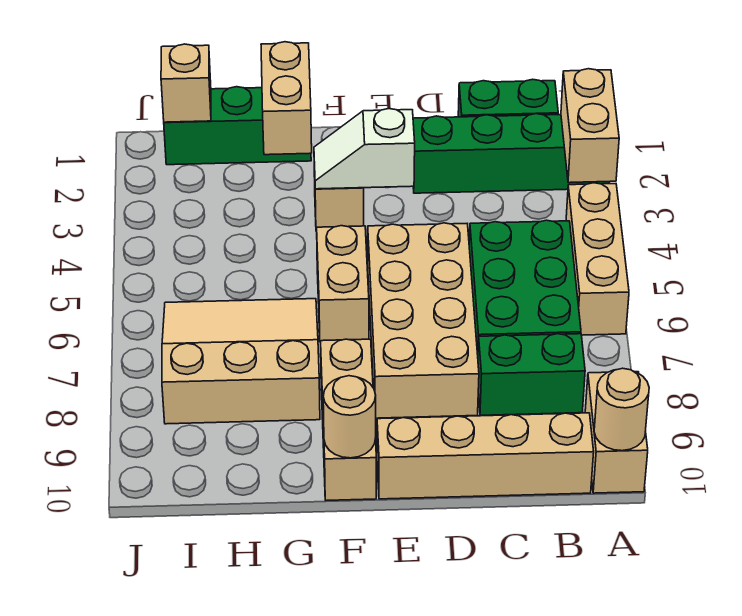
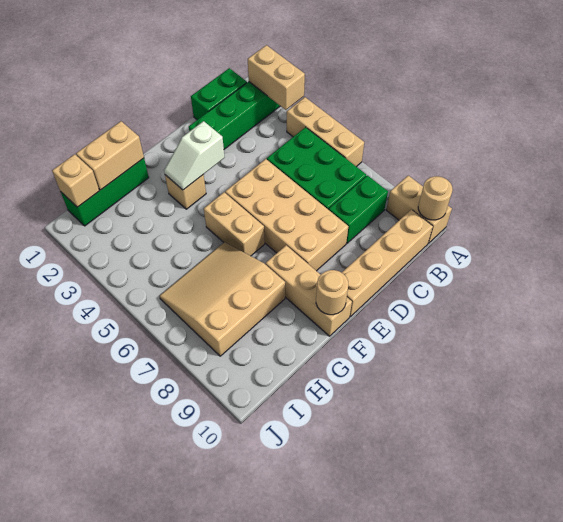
tan 1x2 brick [261,42,312,155] -> tan 1x2 brick turned to [76,121,144,190]

